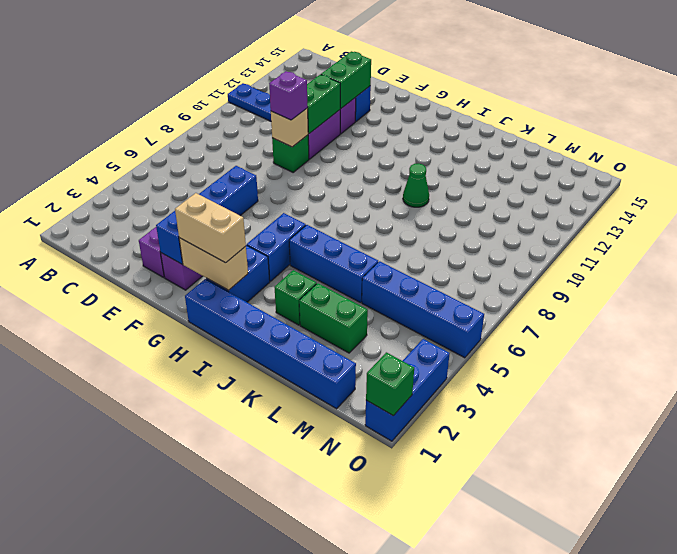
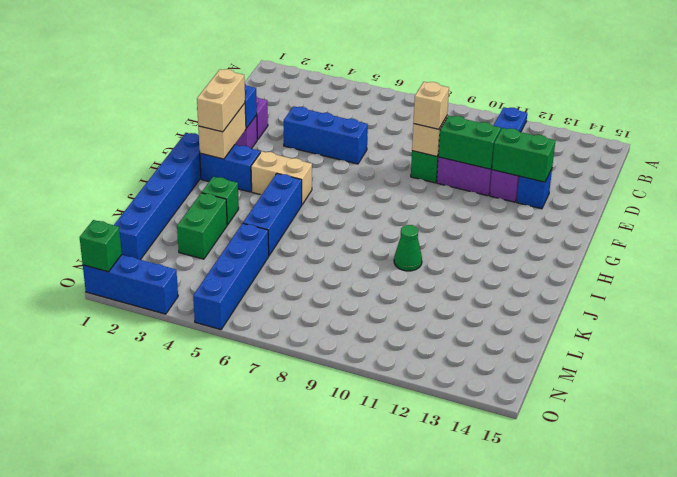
purple 1x1 brick [269,71,308,120] -> tan 1x1 brick [413,82,449,129]
blue 1x2 brick [247,213,306,281] -> tan 1x2 brick [251,151,312,205]

